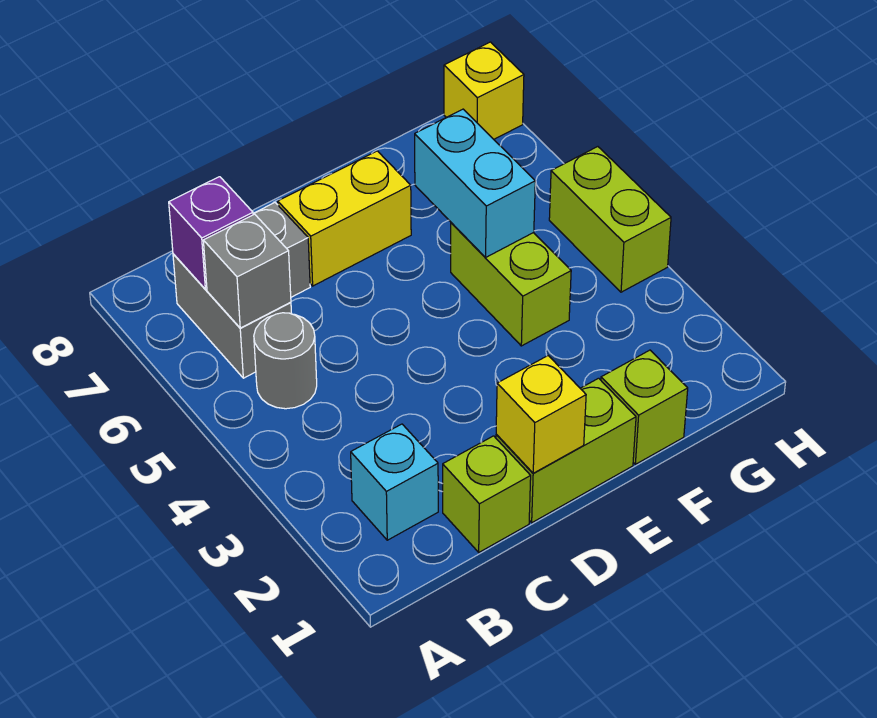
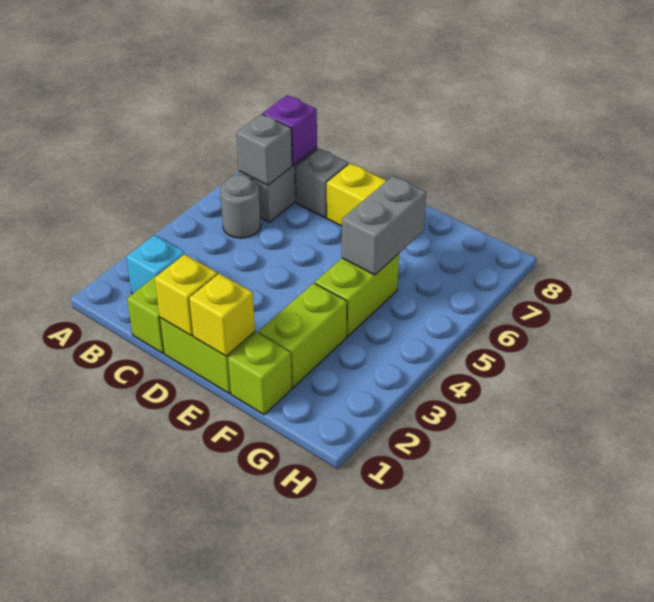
cyan 1x2 brick [415,109,535,257] -> grey 1x2 brick [342,176,426,275]
lime 1x2 brick [549,147,671,292] -> lime 1x2 brick moved to [258,283,347,387]
yellow 1x1 brick [444,42,524,139] -> yellow 1x1 brick moved to [189,274,255,356]

